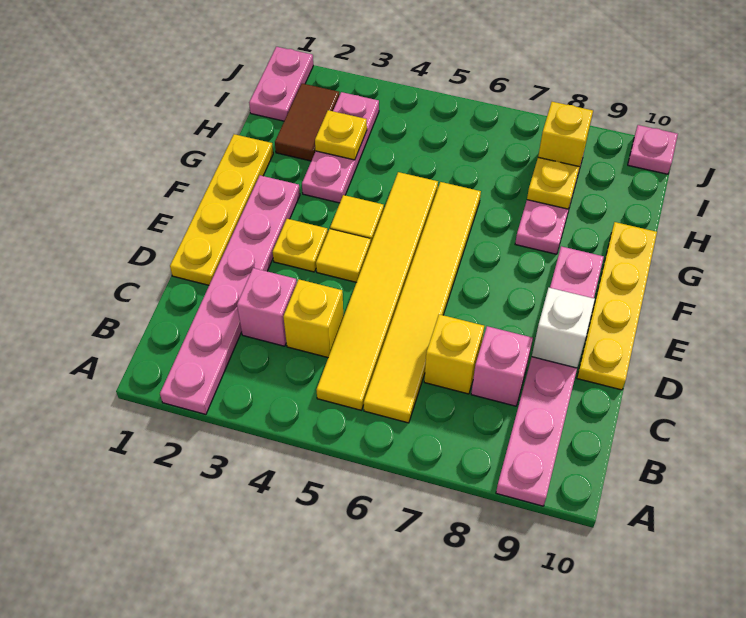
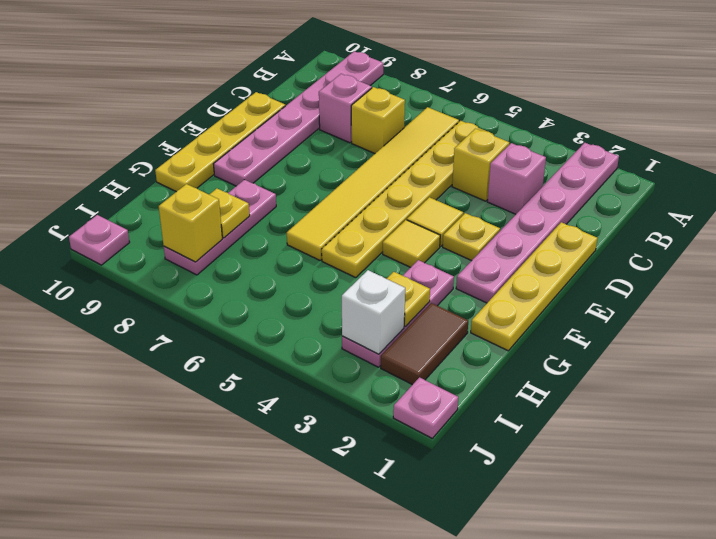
yellow 1x6 tile [317,172,438,410] -> yellow 1x6 plate [322,121,485,278]
white 1x1 brick [532,288,595,368] -> white 1x1 brick moved to [342,270,405,354]
pink 1x2 plate [249,47,313,121] -> pink 1x1 plate [393,377,458,438]

